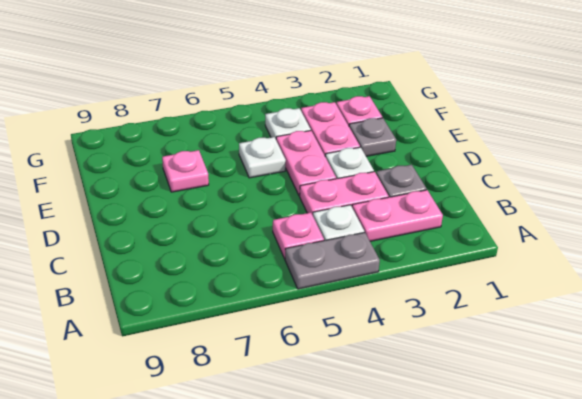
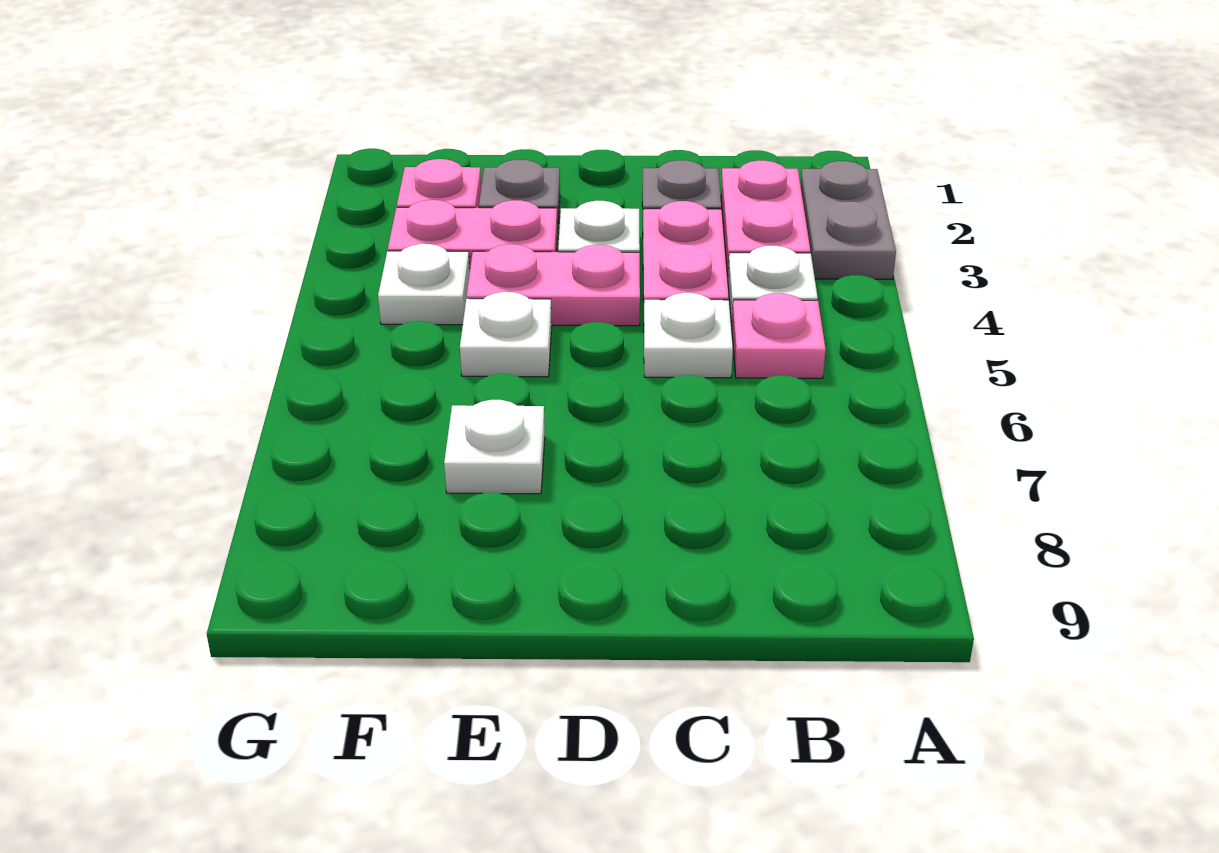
grey 1x2 plate [285,232,380,289] -> grey 1x2 plate moved to [800,161,896,279]
none -> white 1x1 plate [644,293,733,378]
pink 1x1 plate [162,150,209,192] -> white 1x1 plate [444,400,545,494]

